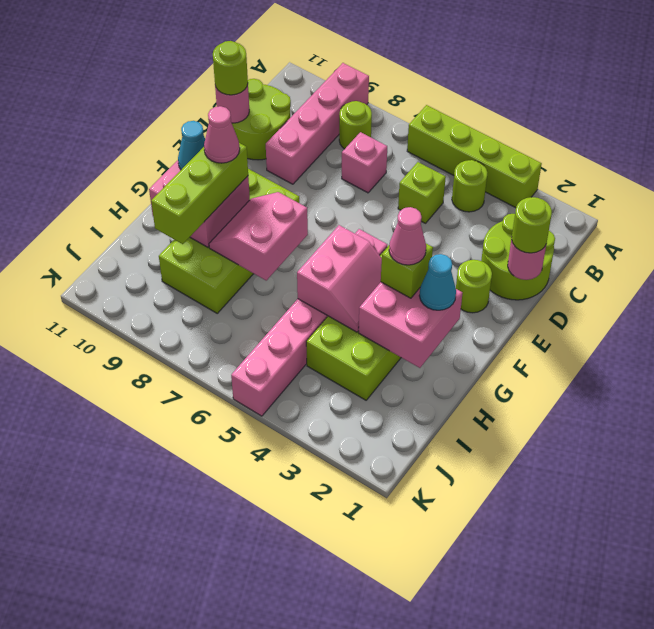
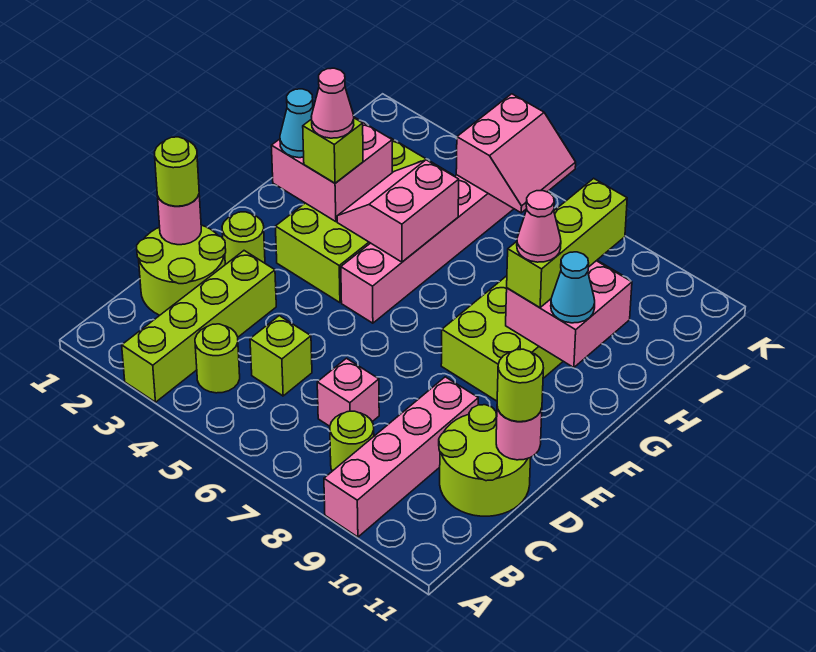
lime 1x4 brick [407,105,542,208] -> lime 1x4 brick turned to [122,251,276,402]
pink 2x2 slope [209,192,308,280] -> pink 2x2 slope moved to [456,94,576,213]

